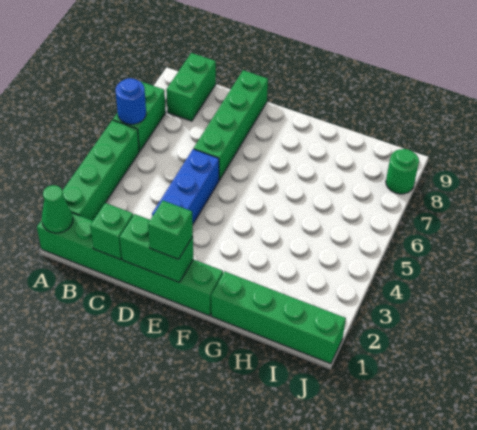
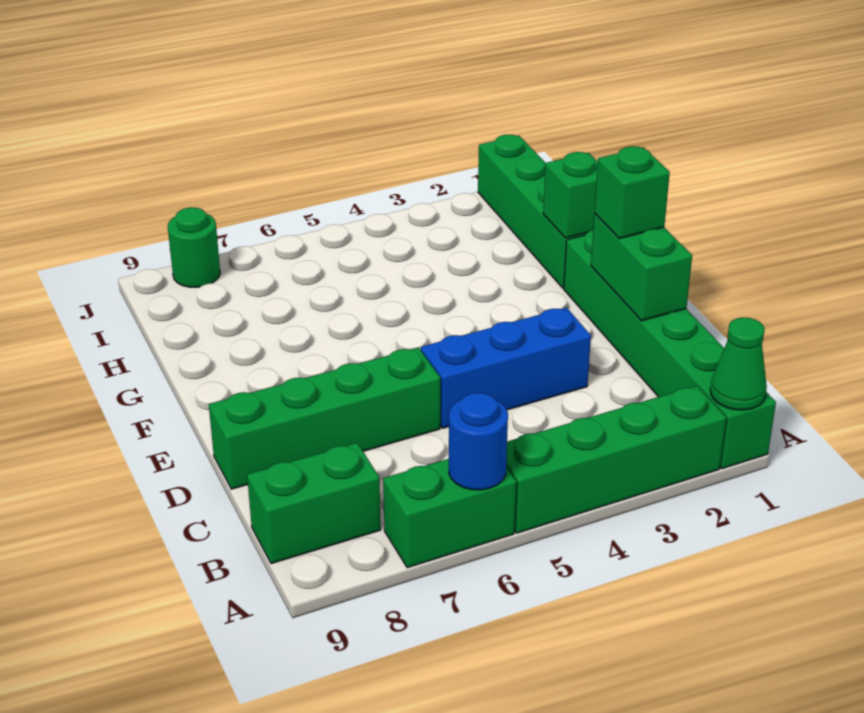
green 1x1 brick [90,203,133,259] -> green 1x1 brick moved to [543,152,598,238]

